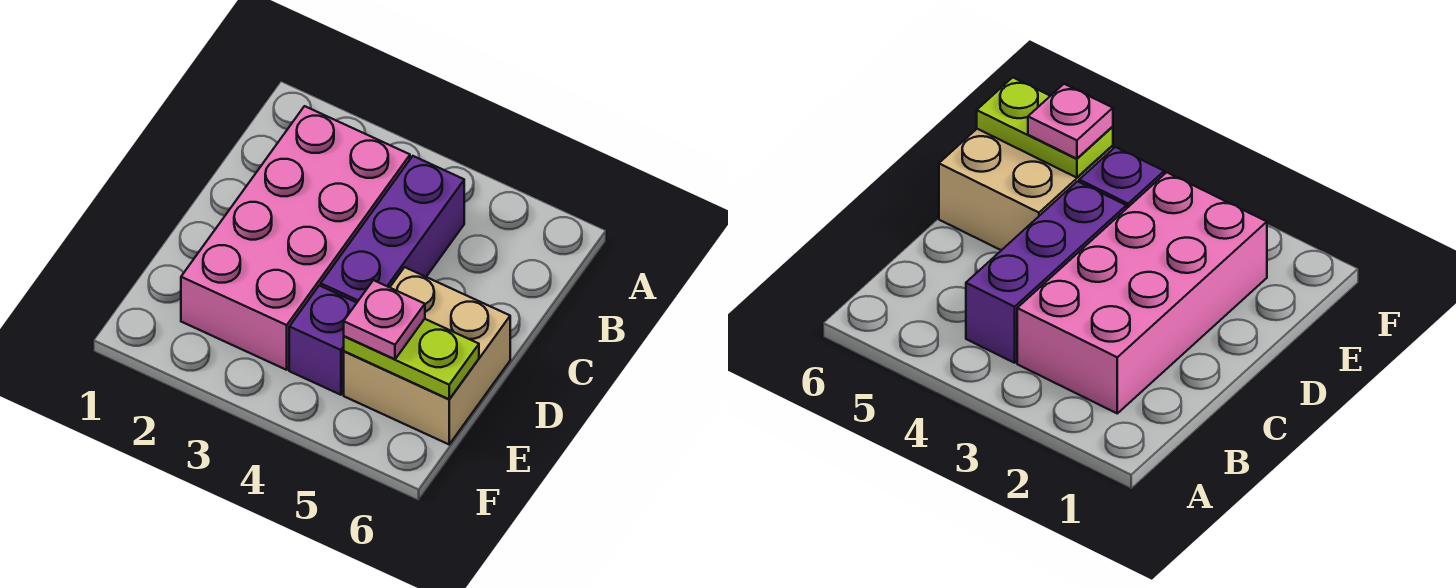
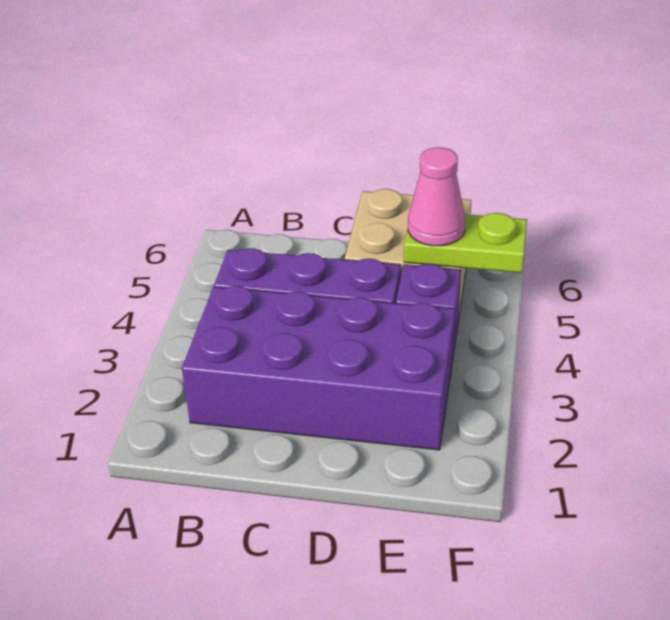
pink 2x4 brick [181,106,410,370] -> purple 2x4 brick [182,286,455,450]
lime 1x2 plate [344,319,479,399] -> lime 1x2 plate turned to [404,213,527,273]
pink 1x1 plate [344,280,425,359] -> pink 1x1 cone [408,147,465,246]

